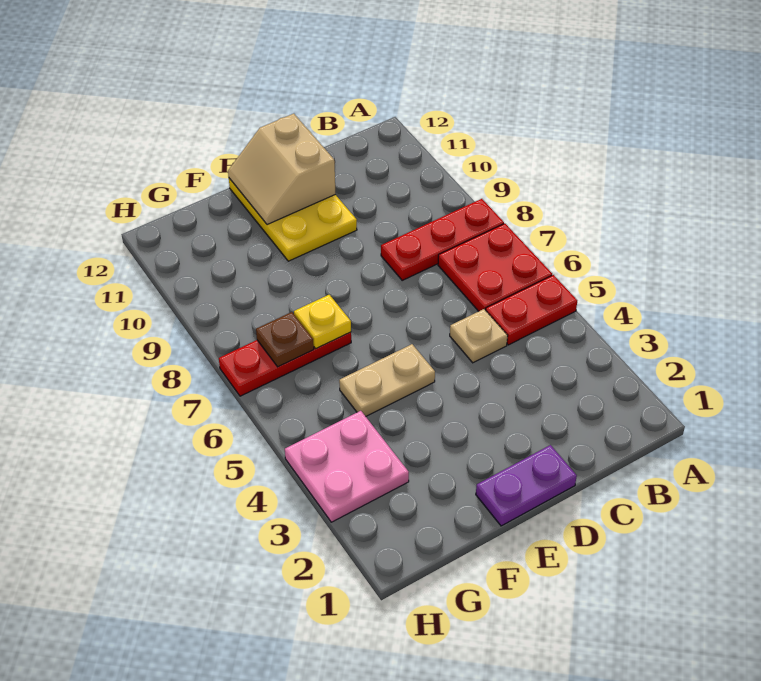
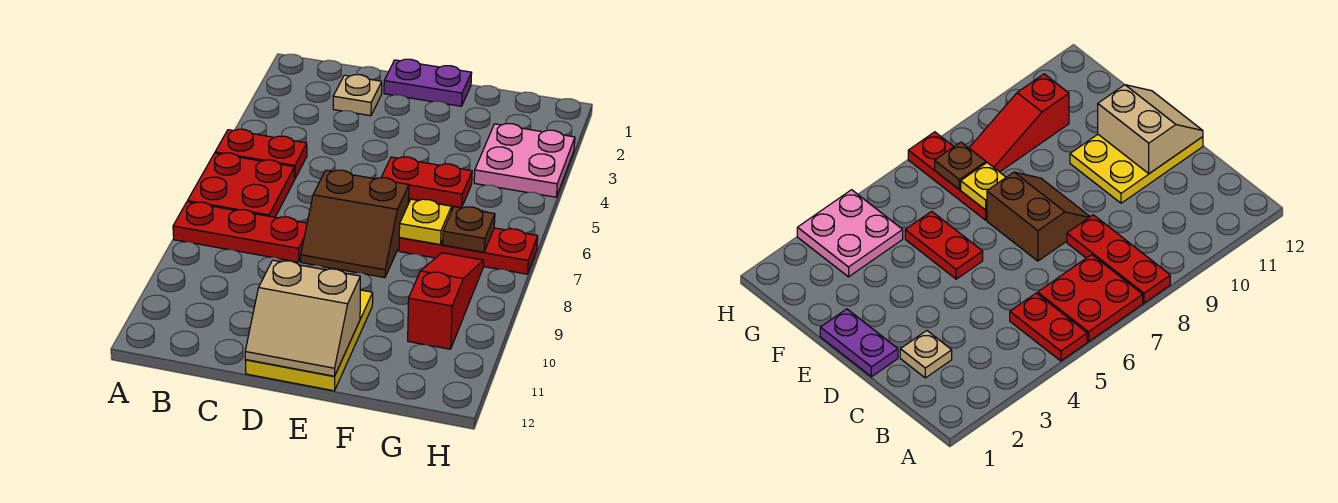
tan 1x1 plate [450,309,508,363] -> tan 1x1 plate moved to [333,75,382,116]
none -> brown 2x2 slope [301,170,409,278]
tan 2x2 slope [228,114,335,225] -> tan 2x2 slope turned to [245,260,360,376]
tan 1x2 plate [339,344,435,416] -> red 1x2 plate [381,157,472,208]
none -> red 1x3 slope [408,253,484,349]

